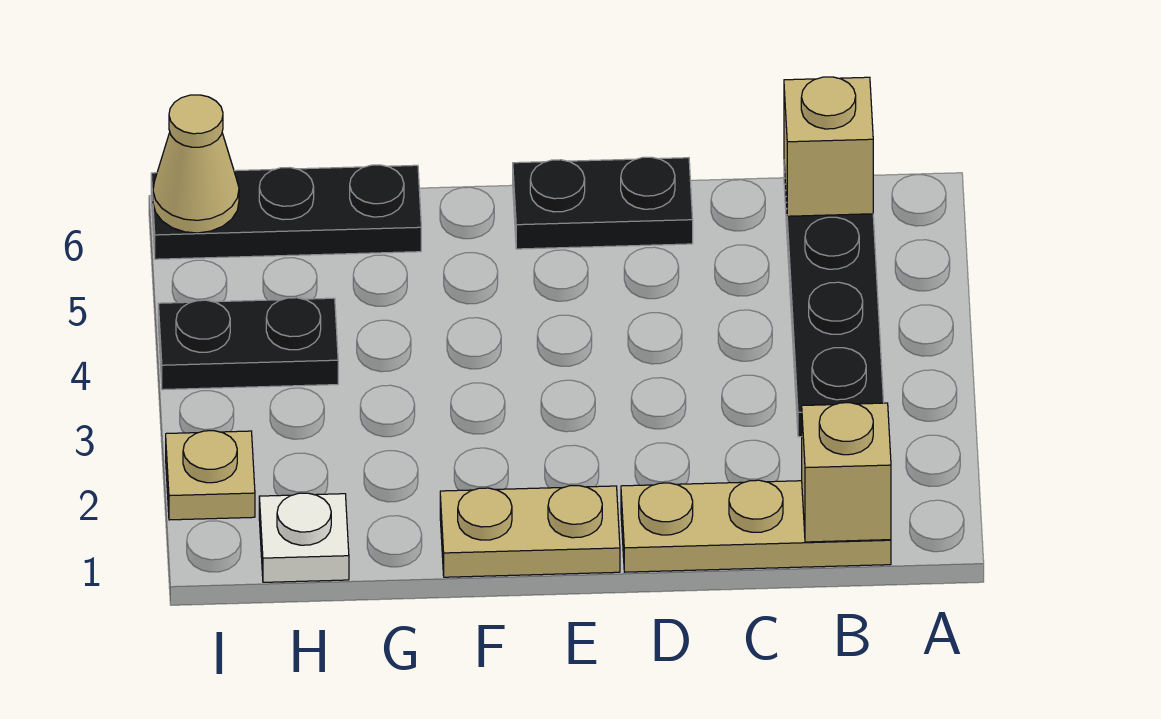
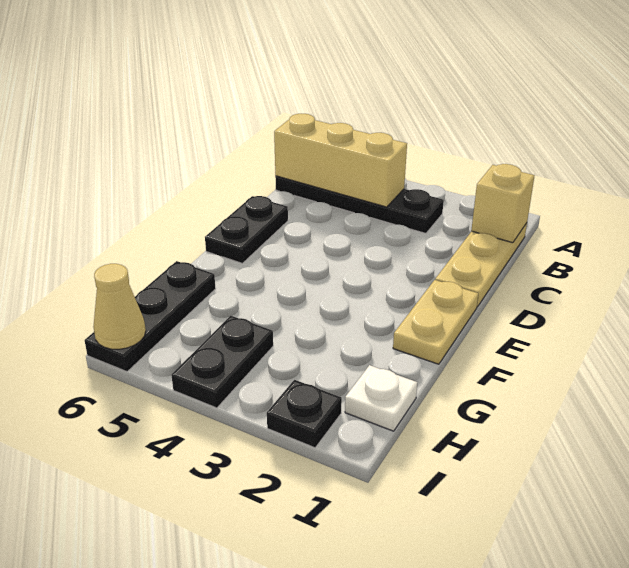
tan 1x1 brick [784,77,873,216] -> tan 1x3 brick [274,114,407,207]
tan 1x1 plate [166,431,255,520] -> black 1x1 plate [267,380,342,448]

